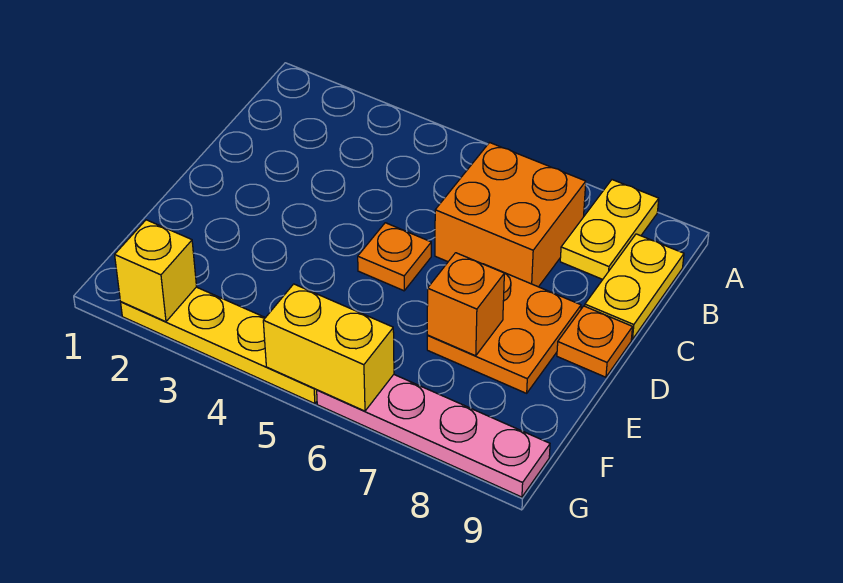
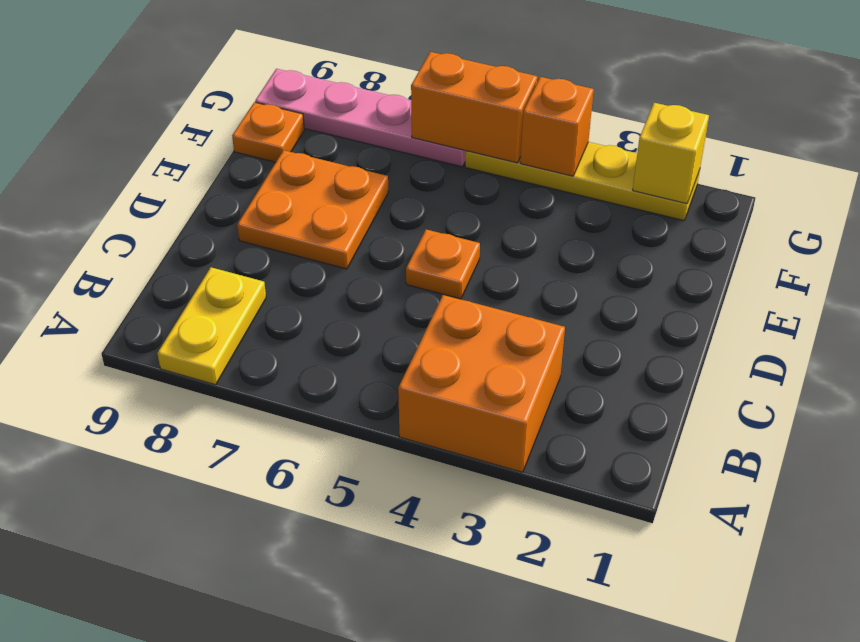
orange 2x2 brick [435,143,586,287] -> orange 2x2 brick moved to [398,295,565,472]
yellow 1x2 plate [585,234,684,339] -> none
orange 1x1 plate [557,306,633,377] -> orange 1x1 plate moved to [232,102,304,162]
orange 1x1 brick [427,253,504,356] -> orange 1x1 brick moved to [520,77,594,176]
yellow 1x2 brick [263,284,394,411] -> orange 1x2 brick [411,52,537,163]

